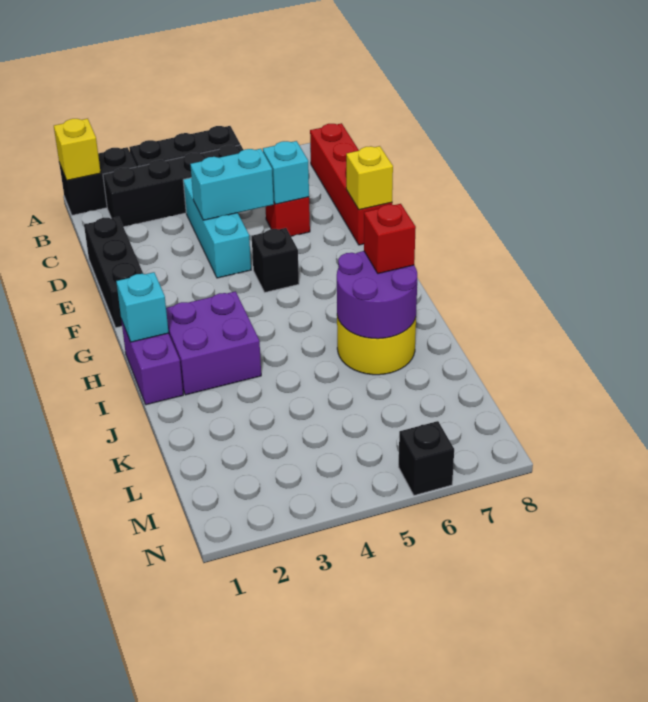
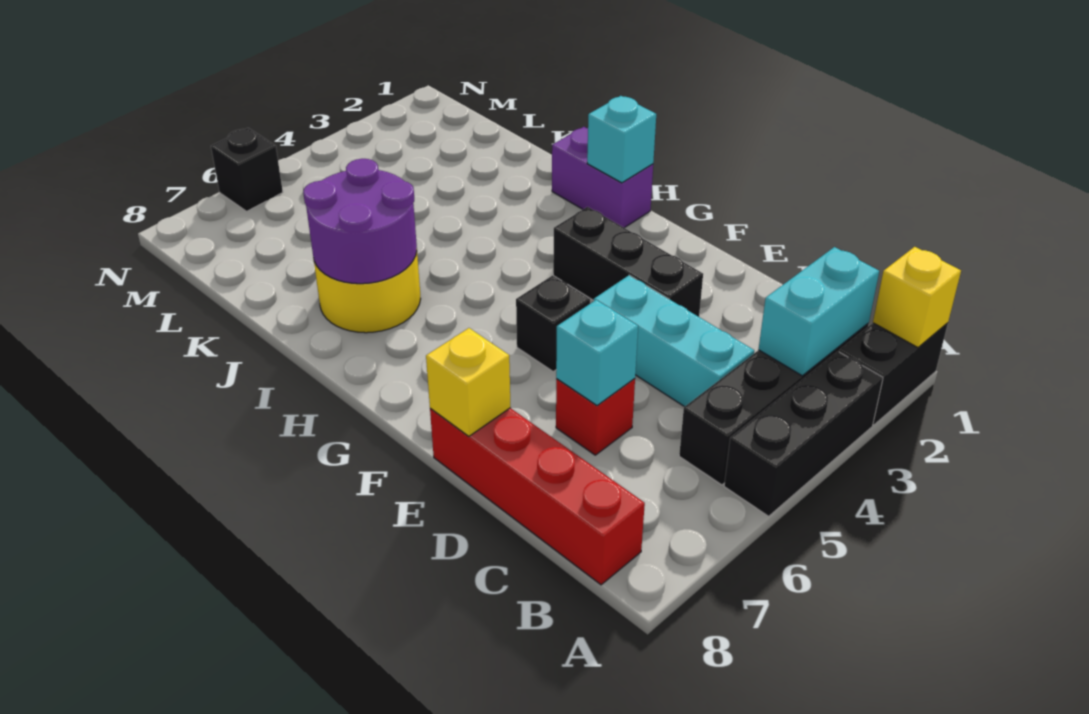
black 1x3 brick [84,217,143,328] -> black 1x3 brick moved to [553,207,703,317]
cyan 1x2 brick [190,149,274,220] -> cyan 1x2 brick moved to [759,247,879,376]
purple 2x2 brick [166,291,261,395] -> none
red 1x1 brick [364,204,416,274] -> none

